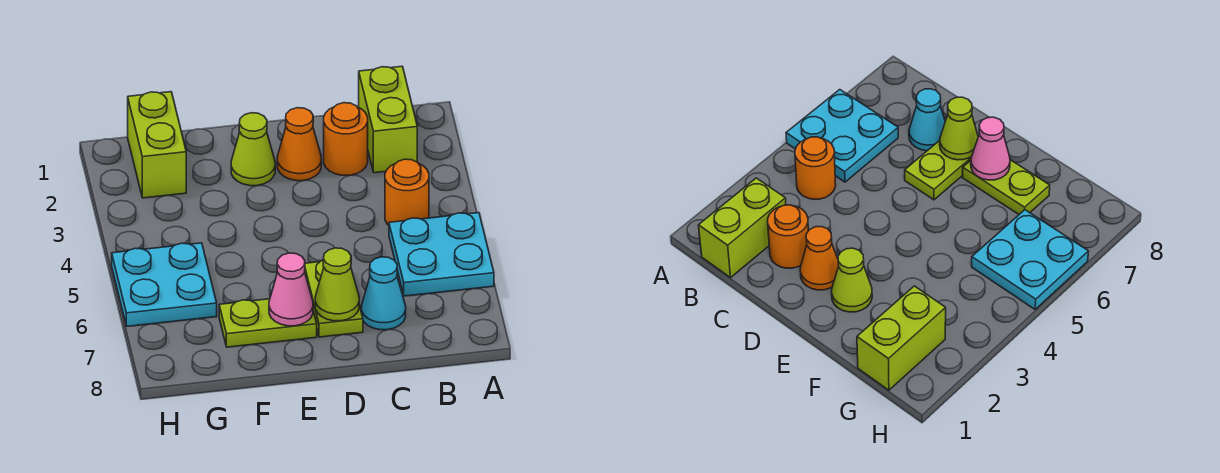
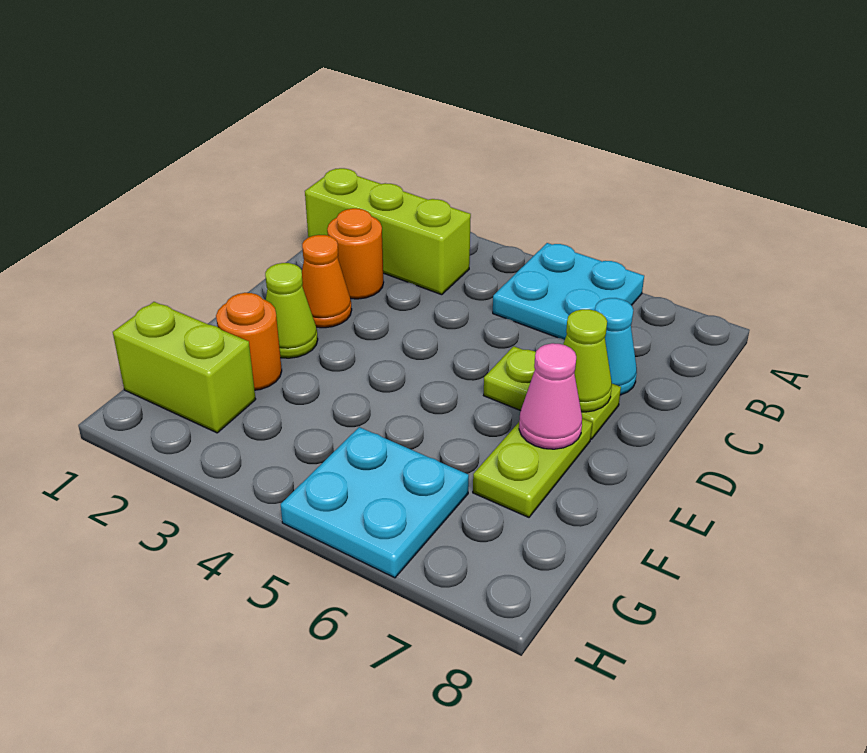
lime 1x2 brick [359,66,417,173] -> lime 1x3 brick [305,168,471,295]
orange 1x1 round brick [385,159,429,225] -> orange 1x1 round brick moved to [216,293,282,390]

